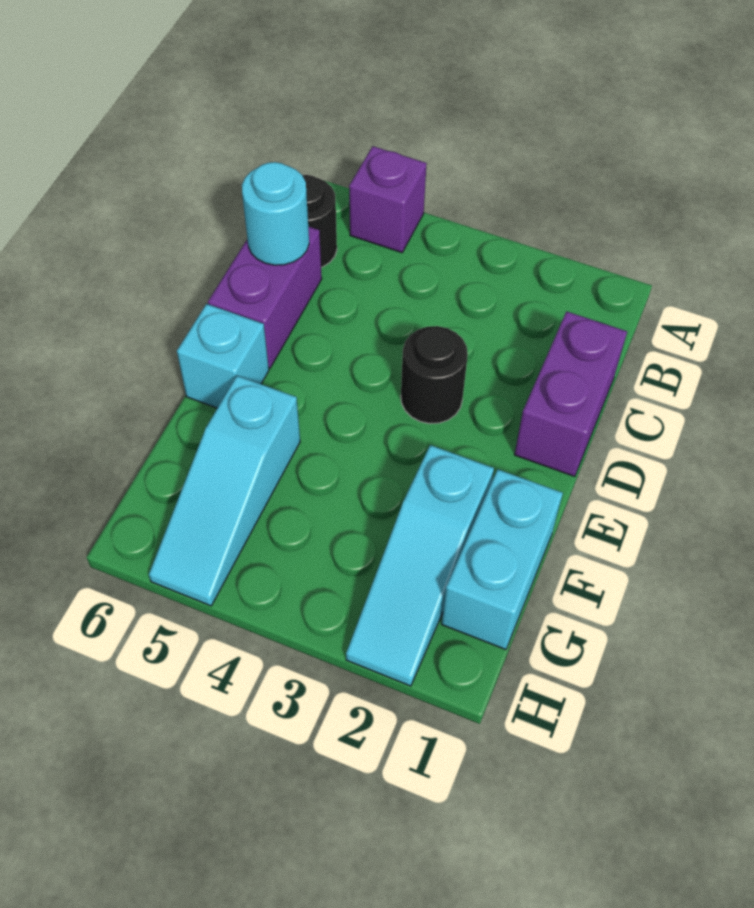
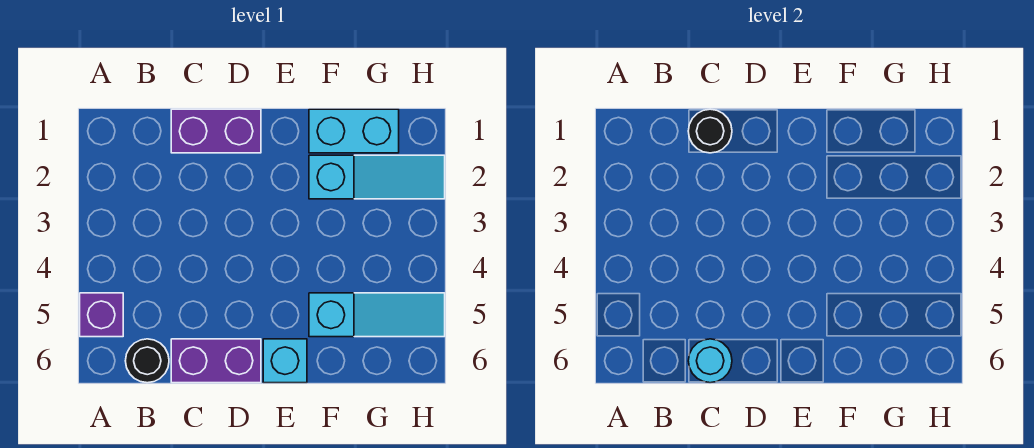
black 1x1 round brick [401,326,468,424] -> black 1x1 round brick moved to [688,109,732,153]

